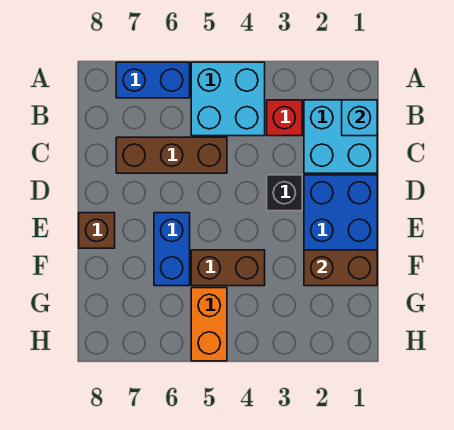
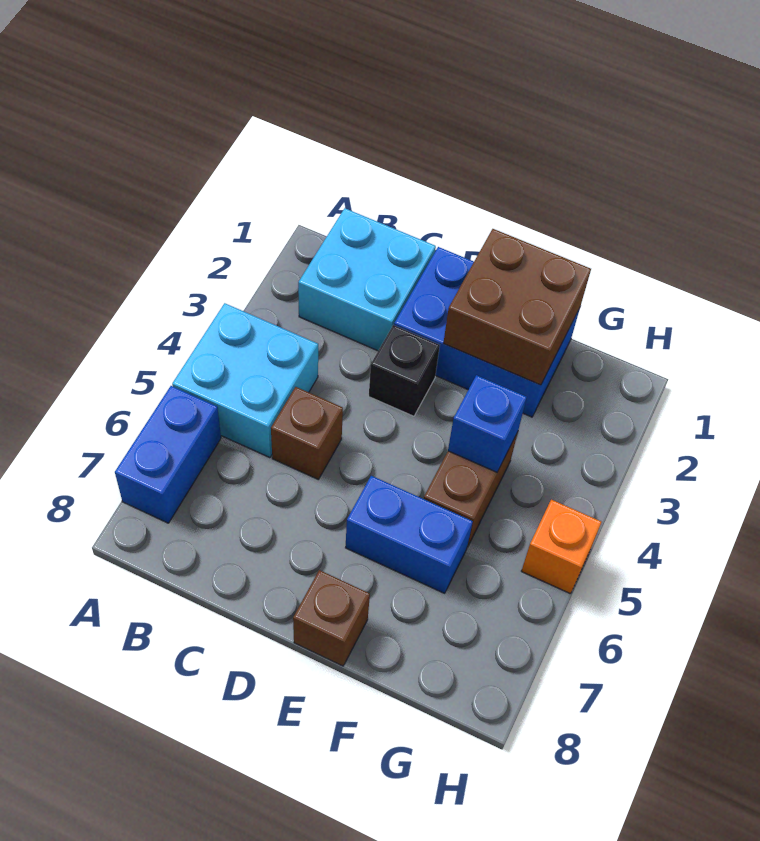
cyan 1x1 brick [342,100,377,136] -> none
red 1x1 brick [267,100,302,136] -> none
brown 1x3 brick [116,137,227,173] -> brown 1x1 brick [271,387,343,480]
brown 1x2 brick [304,250,377,286] -> brown 2x2 brick [443,229,591,385]
none -> blue 1x1 brick [448,375,527,472]
orange 1x2 brick [191,288,227,361] -> orange 1x1 brick [522,500,601,594]

